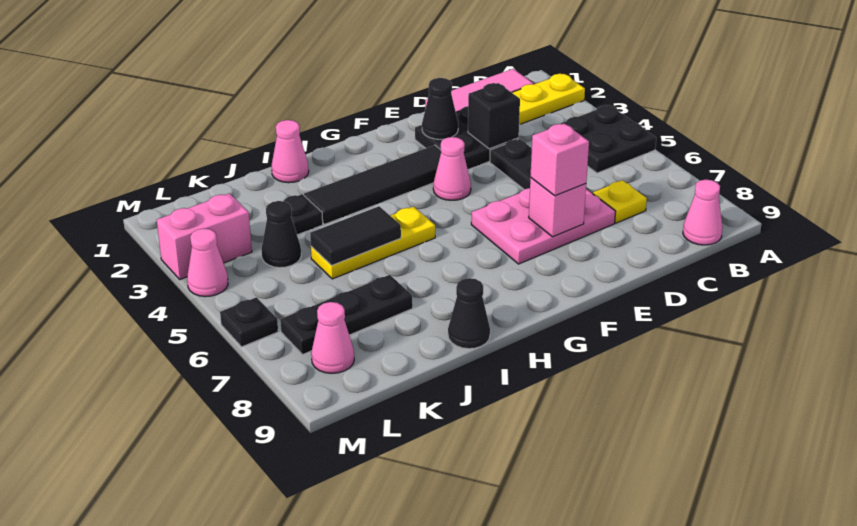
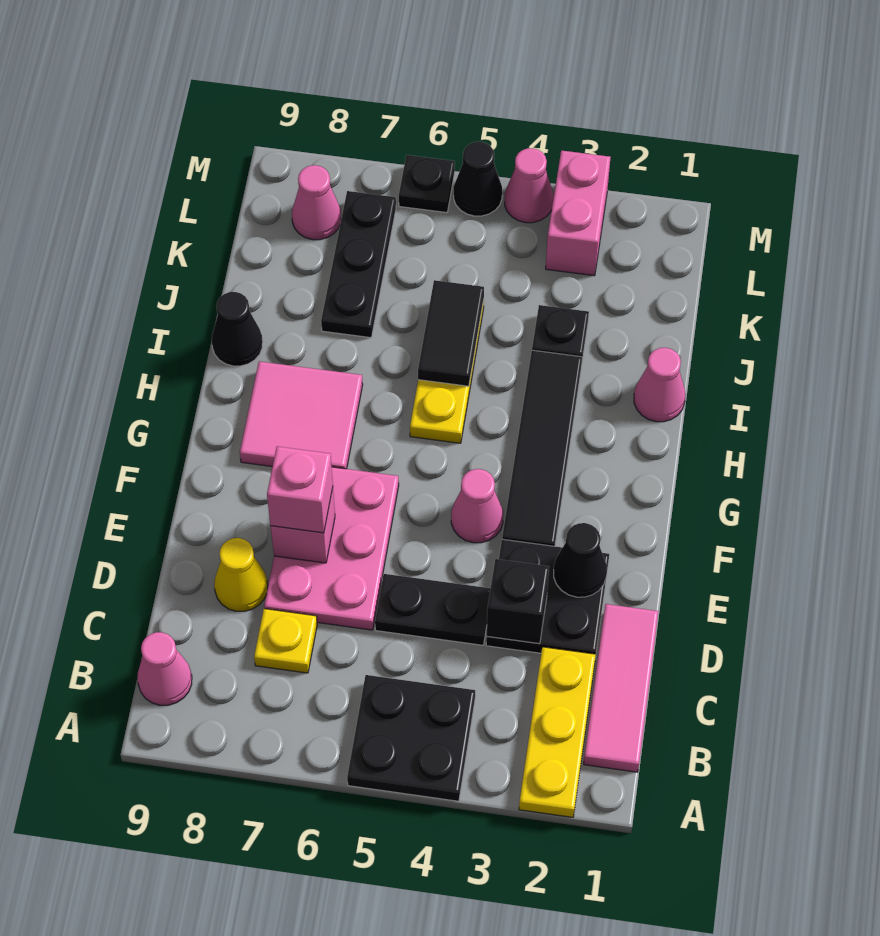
none -> yellow 1x1 cone [214,538,268,611]
none -> pink 2x2 tile [240,361,363,469]
black 1x1 cone [261,201,301,268] -> black 1x1 cone moved to [454,142,502,216]

